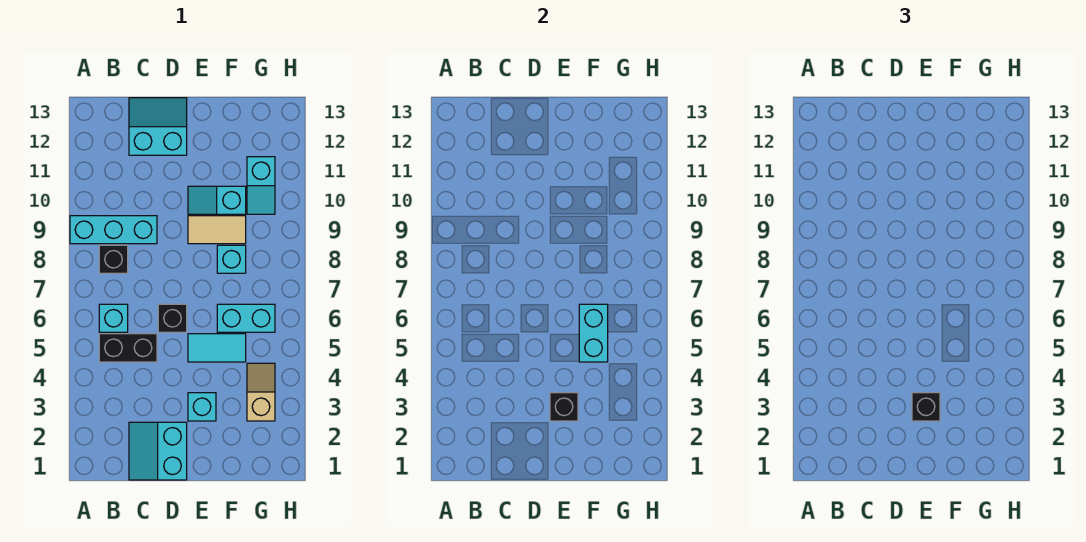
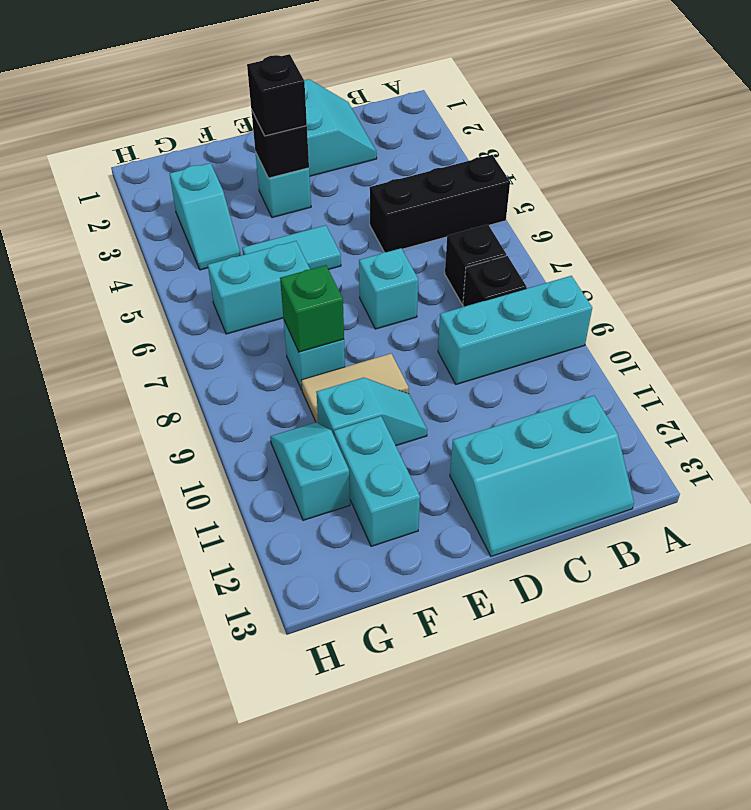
black 1x2 brick [99,334,157,362] -> black 1x3 brick [370,155,510,252]
cyan 1x1 brick [99,304,128,332] -> cyan 1x1 brick moved to [359,248,418,329]
cyan 2x2 slope [129,98,187,155] -> cyan 2x3 slope [450,396,634,556]
black 1x1 brick [158,304,187,332] -> black 1x1 brick moved to [445,224,506,304]
cyan 1x2 brick [579,304,608,362] -> cyan 1x2 brick moved to [334,416,420,546]
none -> green 1x1 brick [280,265,344,352]
tan 1x2 slope [247,363,275,421] -> cyan 1x2 slope [170,163,241,270]

